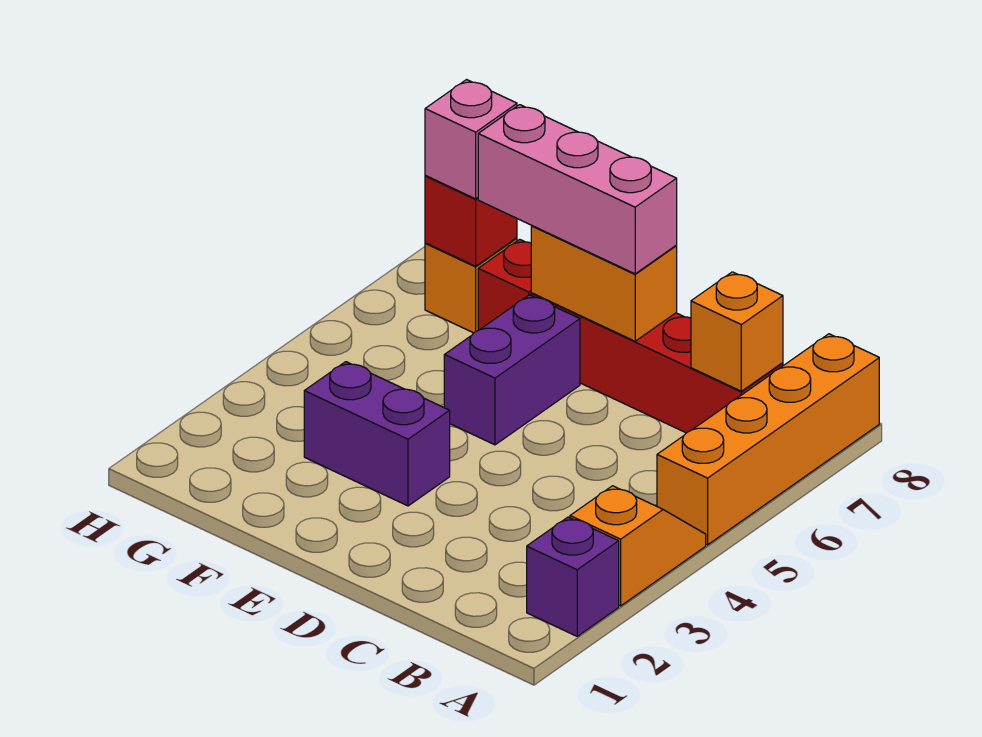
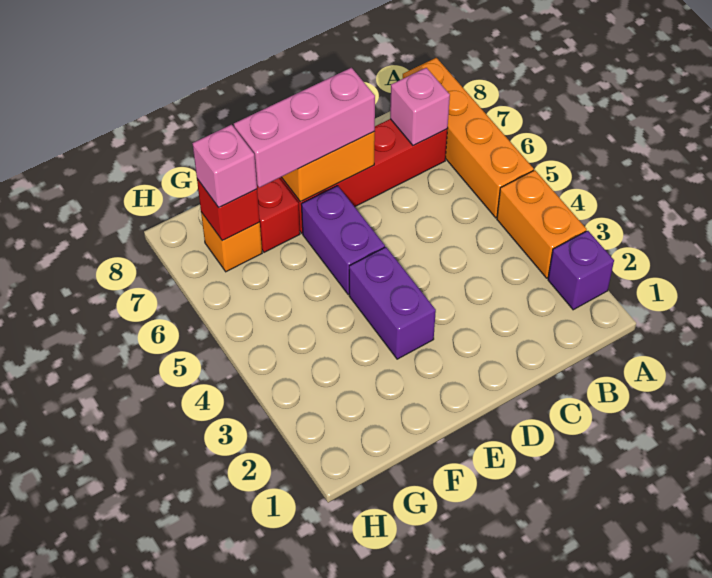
orange 1x2 slope [570,486,706,606] -> orange 1x2 brick [497,170,587,278]
orange 1x1 brick [691,272,783,391] -> pink 1x1 brick [390,68,450,146]
purple 1x2 brick [304,362,450,506] -> purple 1x2 brick turned to [349,247,436,359]

